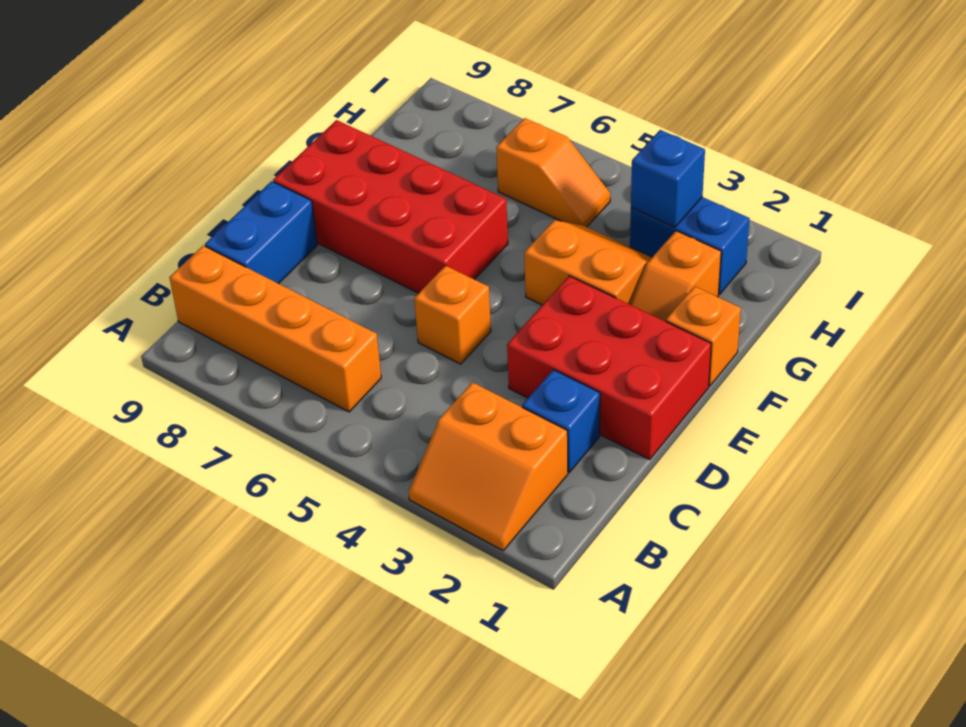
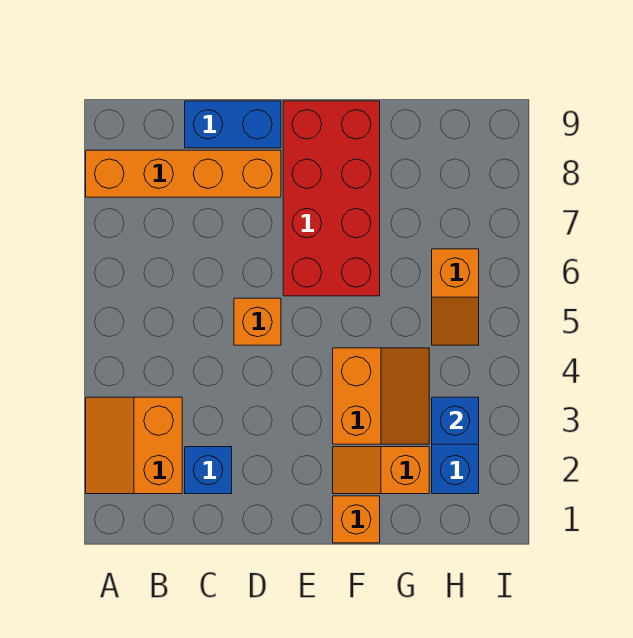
orange 1x4 brick [169,246,381,412] -> orange 1x4 brick turned to [86,150,281,197]
red 2x3 brick [507,276,711,459] -> none

